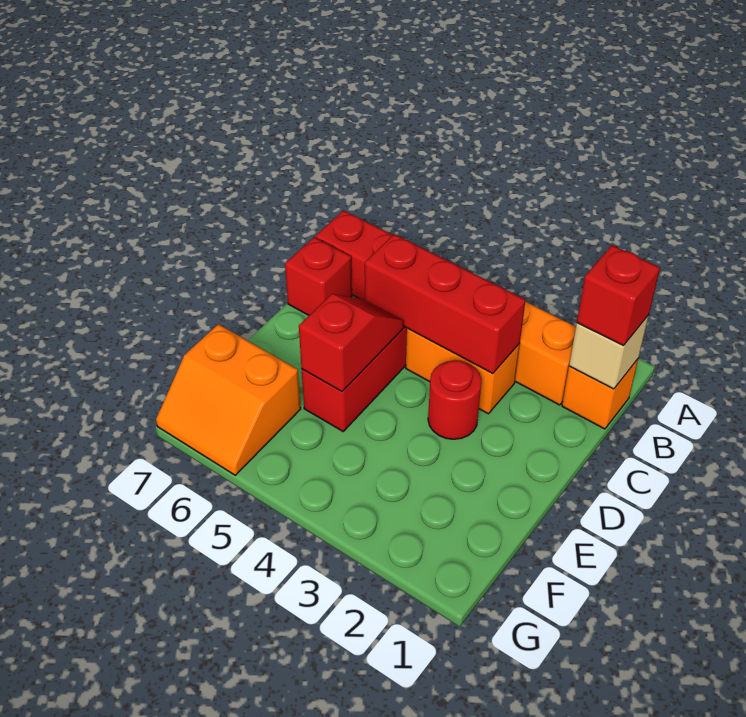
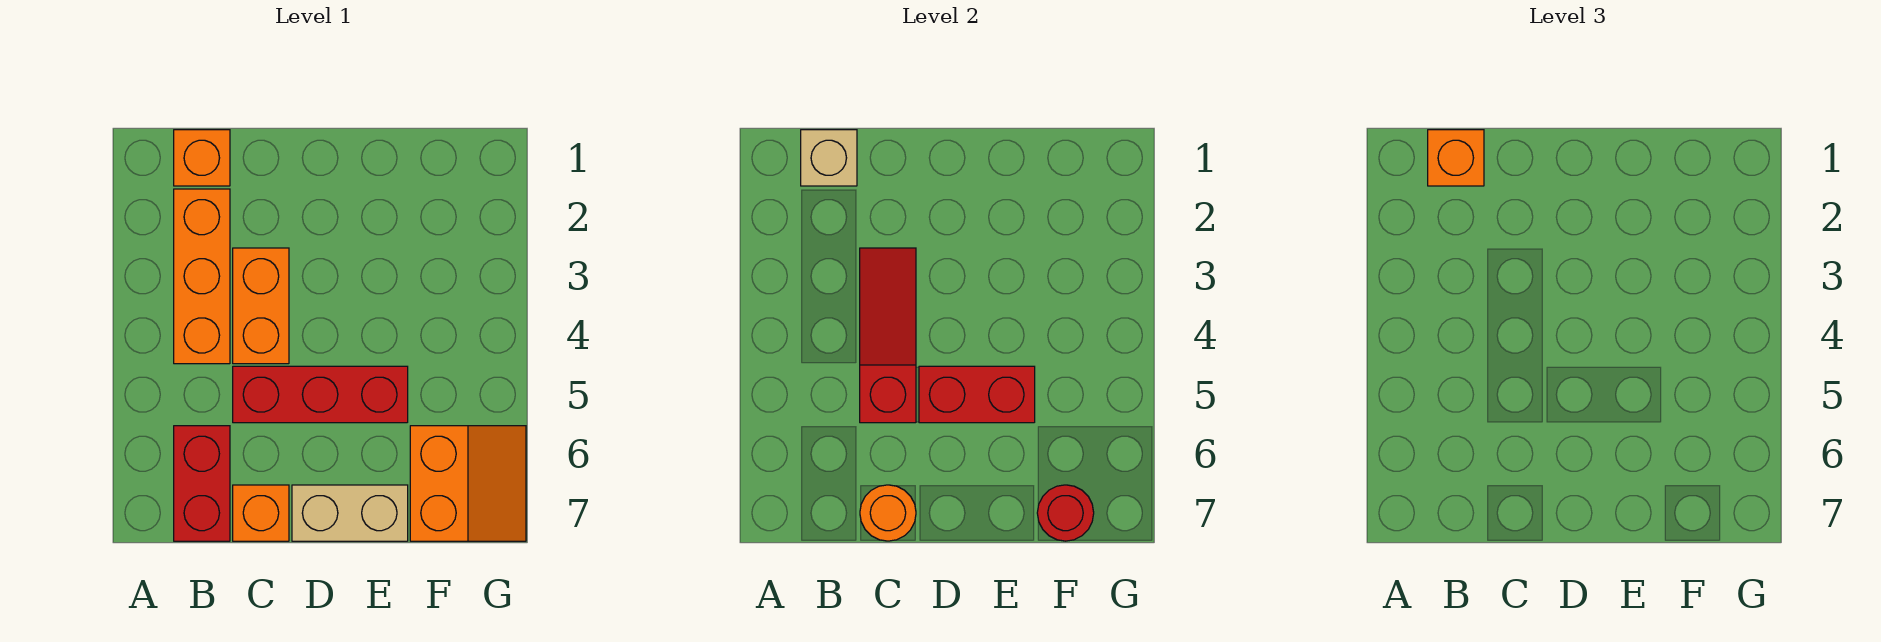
red 1x1 brick [577,245,660,346] -> orange 1x1 brick [1428,130,1484,186]
red 1x3 brick [365,234,525,374] -> red 1x3 slope [860,248,916,423]
red 1x1 brick [285,237,352,315] -> orange 1x1 brick [233,485,289,541]
none -> orange 1x1 round brick [860,485,916,541]
red 1x1 round brick [428,360,481,439] -> red 1x1 round brick moved to [1037,485,1094,541]
red 1x2 slope [299,294,404,392] -> red 1x2 brick [919,366,1035,423]
none -> tan 1x2 brick [292,485,408,541]

